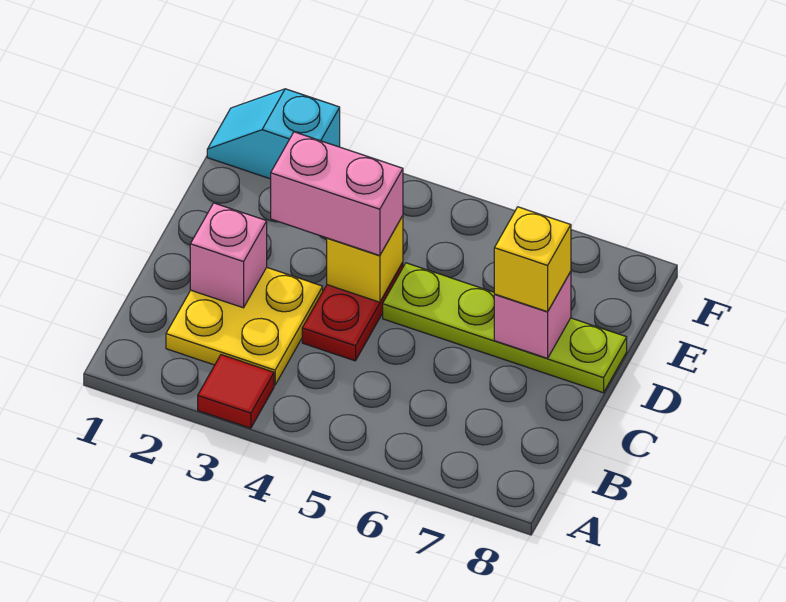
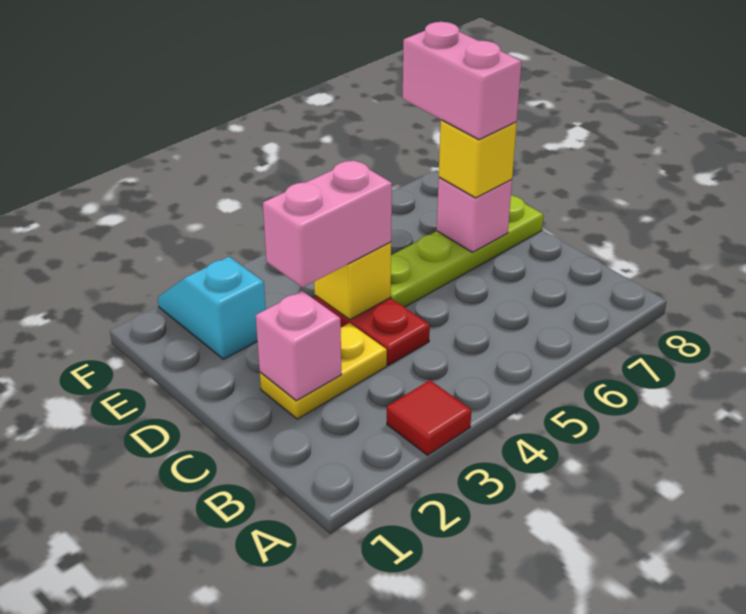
yellow 2x2 plate [166,267,323,385] -> yellow 1x2 plate [260,323,387,419]
none -> pink 1x2 brick [403,22,521,140]
cyan 1x2 slope [207,89,340,179] -> cyan 1x2 slope turned to [158,257,266,359]

